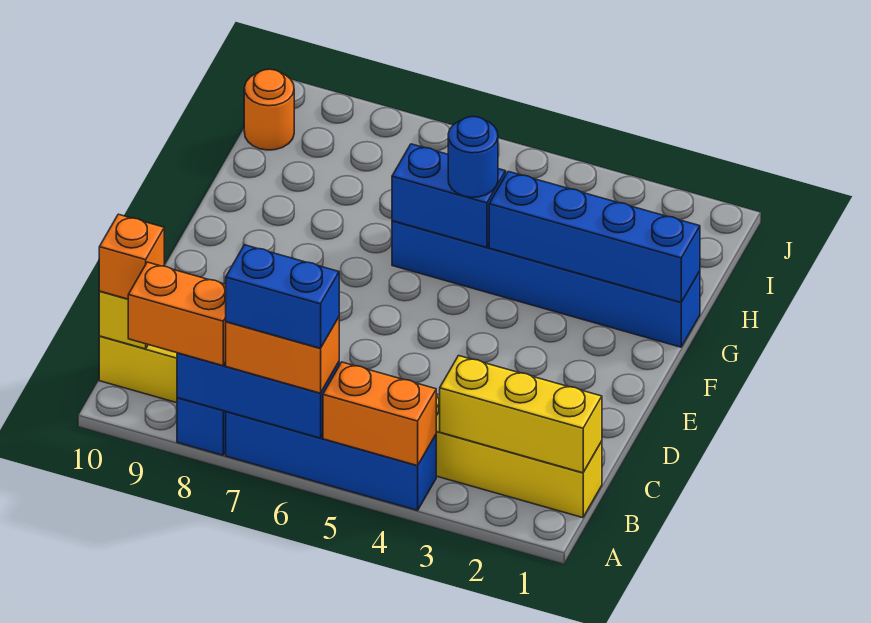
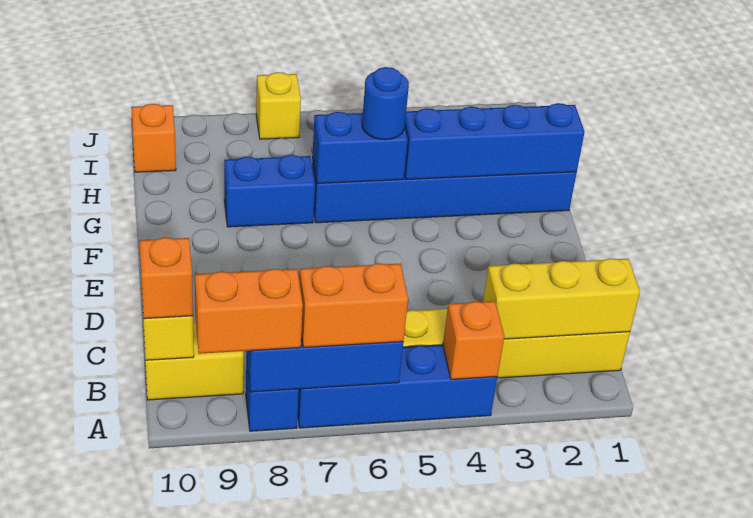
orange 1x2 brick [323,362,436,466] -> orange 1x1 brick [443,301,504,379]
blue 1x2 brick [226,245,339,348] -> blue 1x2 brick moved to [224,155,315,227]
orange 1x1 round brick [244,69,294,150] -> orange 1x1 brick [131,104,176,172]
none -> yellow 1x1 brick [256,72,301,139]

